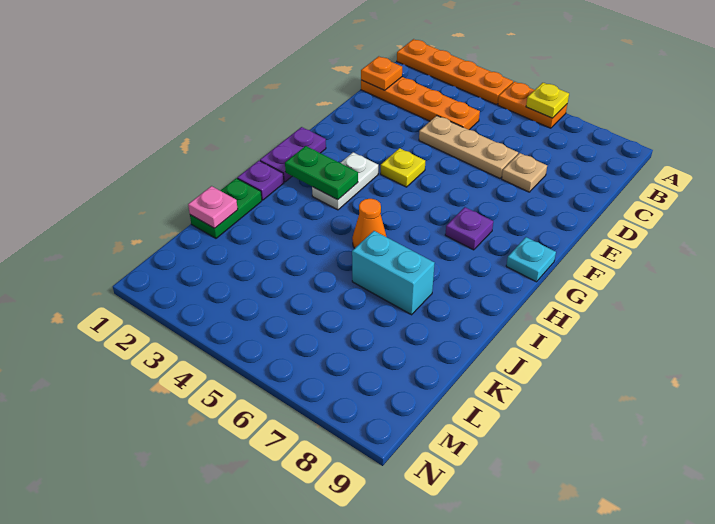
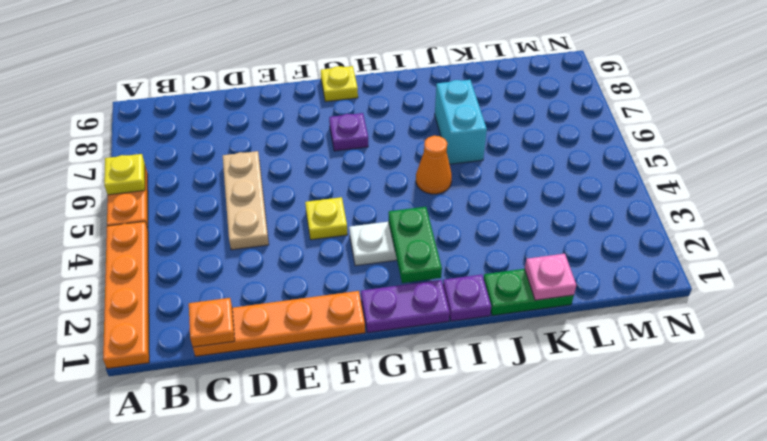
orange 1x4 plate [361,77,480,130] -> orange 1x4 plate turned to [193,291,365,356]
tan 1x1 plate [502,153,547,192] -> none
cyan 1x1 plate [506,237,556,282] -> yellow 1x1 plate [321,66,358,102]

